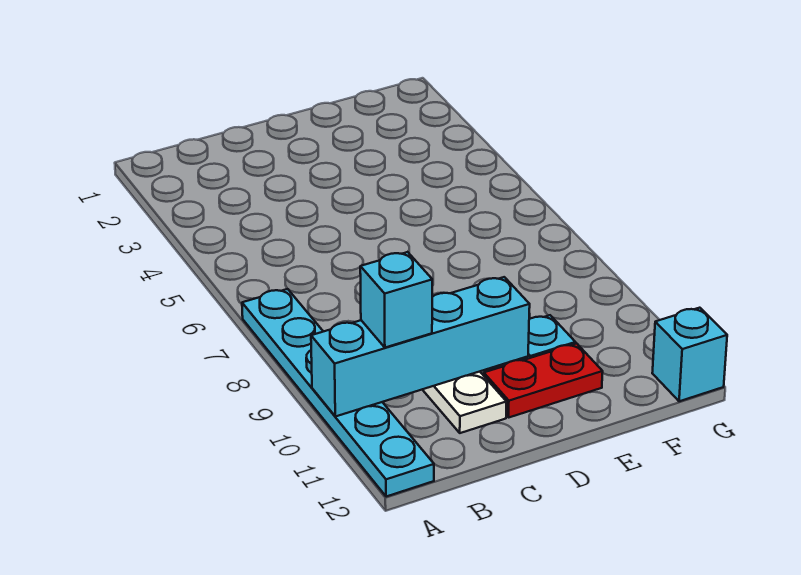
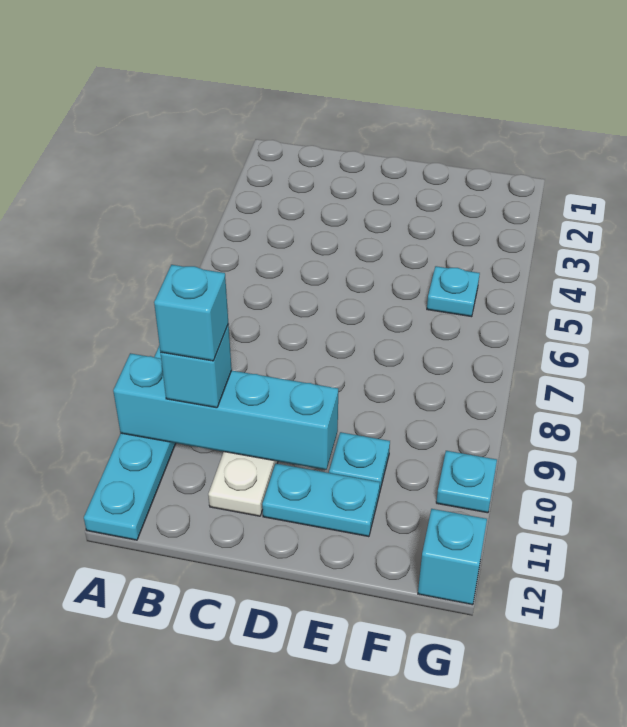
none -> cyan 1x1 brick [154,265,228,361]
red 1x2 plate [484,343,603,418] -> cyan 1x2 plate [262,463,380,537]
none -> cyan 1x1 plate [427,266,480,317]
none -> cyan 1x1 plate [436,451,497,513]

